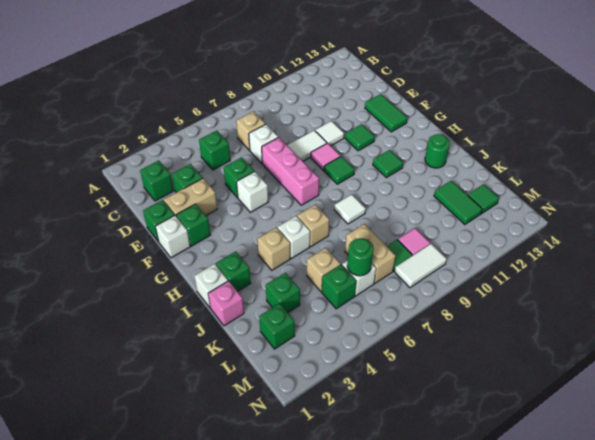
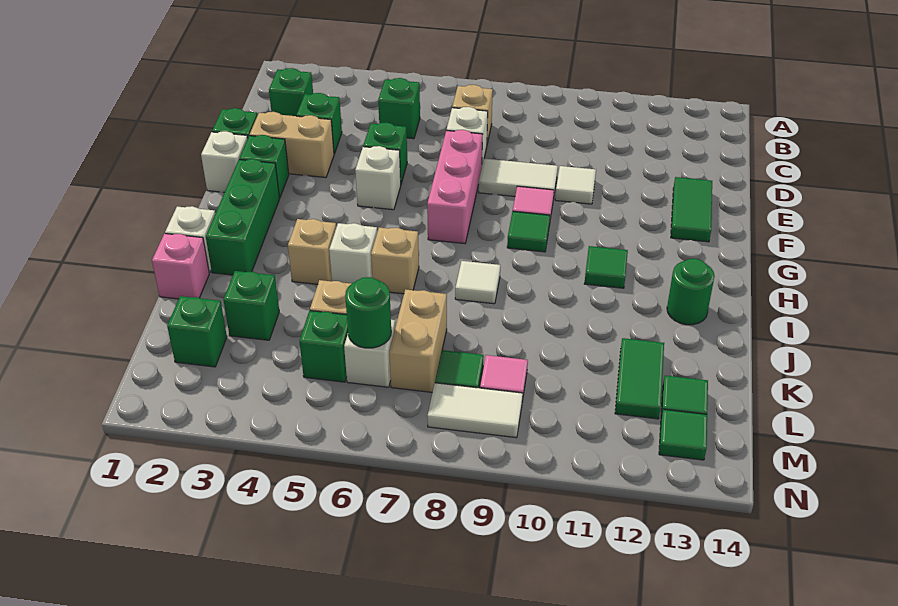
green 1x1 tile [345,124,375,151] -> green 1x1 tile moved to [659,409,707,460]
green 1x1 brick [216,251,251,291] -> green 1x3 brick [206,159,279,275]

